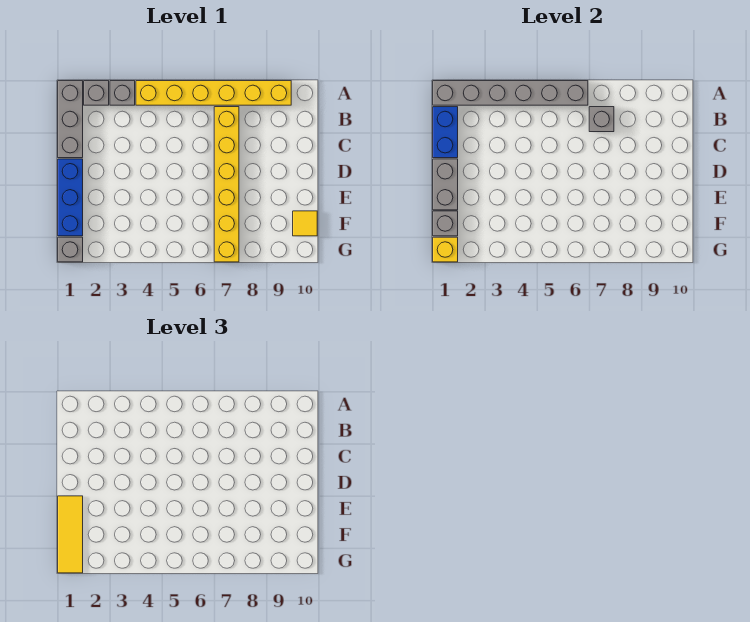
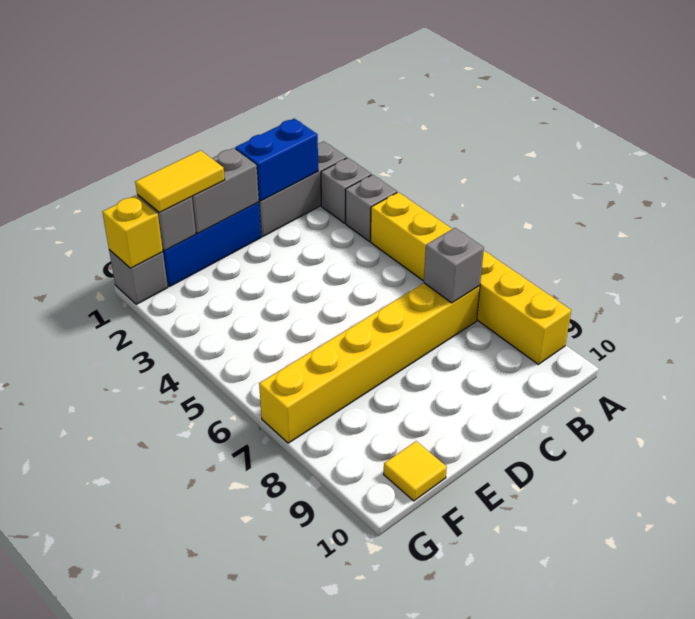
grey 1x6 brick [433,81,588,105] -> none
yellow 1x3 tile [58,496,83,573] -> yellow 1x2 tile [135,150,225,212]

